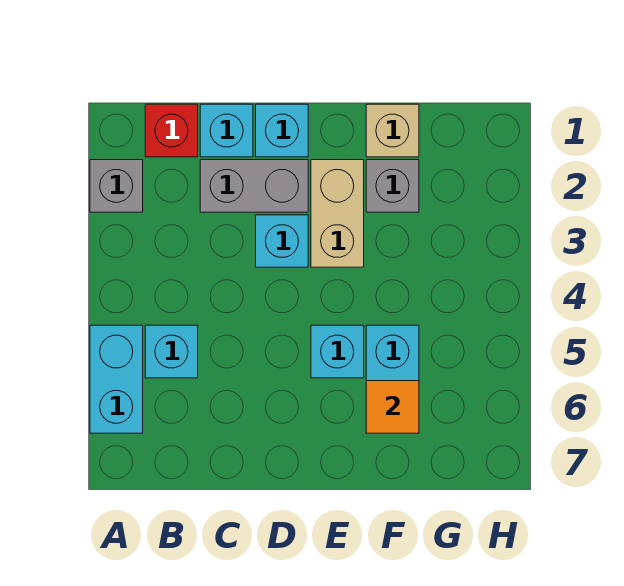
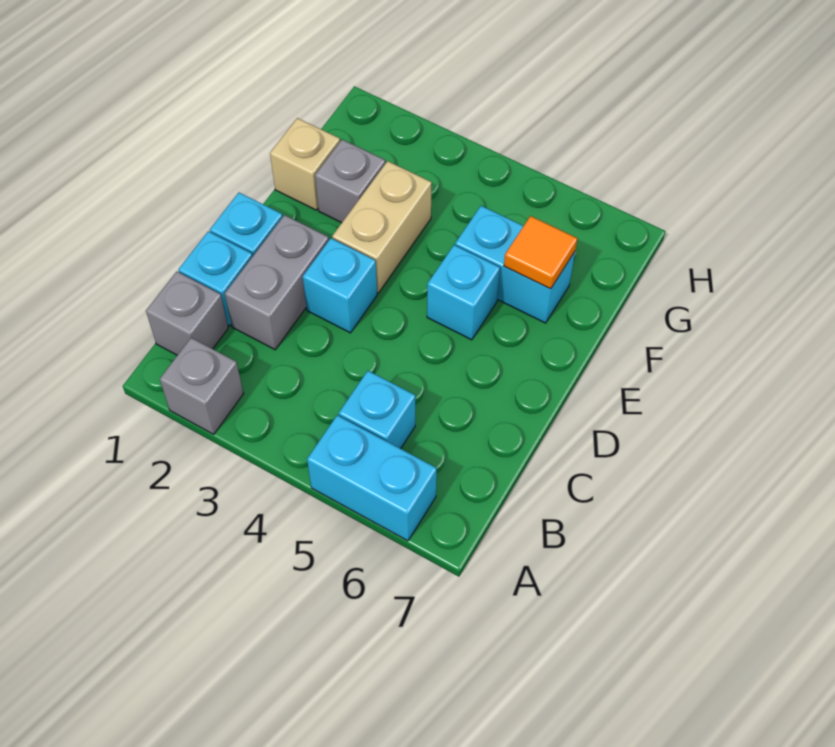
red 1x1 brick [145,104,198,157] -> grey 1x1 brick [146,272,228,355]
tan 1x2 brick [311,160,364,267] -> tan 1x2 brick turned to [332,161,432,293]

